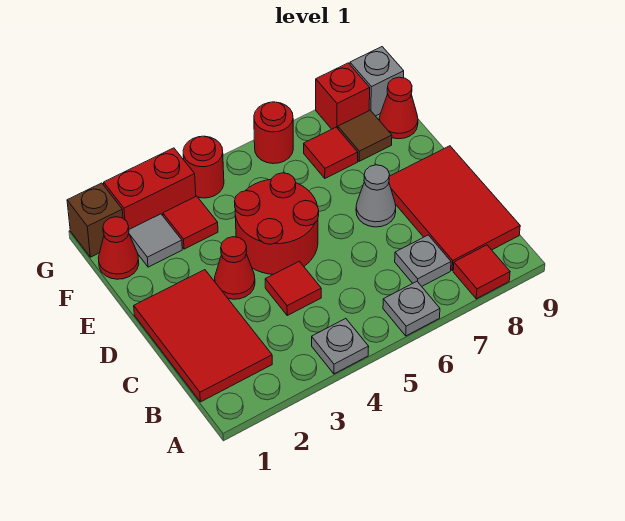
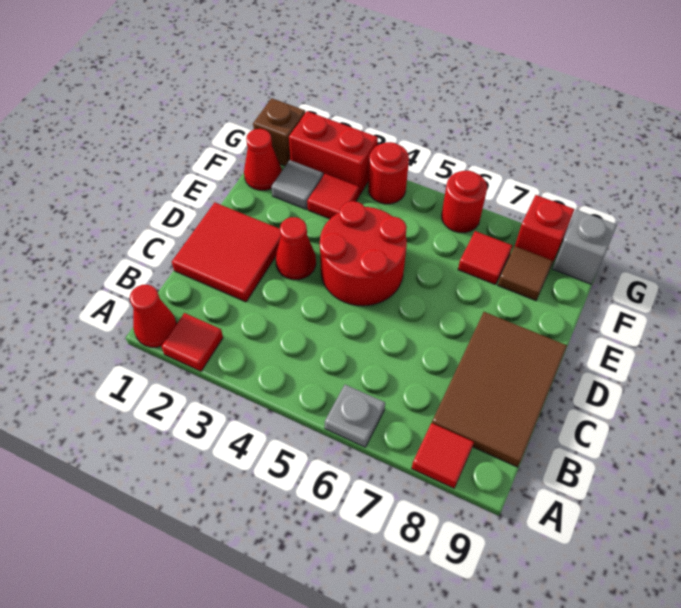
grey 1x1 plate [312,319,369,374] -> none
red 2x3 tile [134,270,272,402] -> red 2x2 tile [172,203,281,302]
grey 1x1 plate [395,235,451,286] -> none
red 2x3 tile [389,146,520,271] -> brown 2x3 tile [432,312,567,467]
red 1x1 tile [265,261,321,315] -> red 1x1 tile moved to [161,313,223,371]
grey 1x1 cone [356,165,396,227] -> none
red 1x1 cone [379,77,418,139] -> red 1x1 cone moved to [130,285,177,347]

